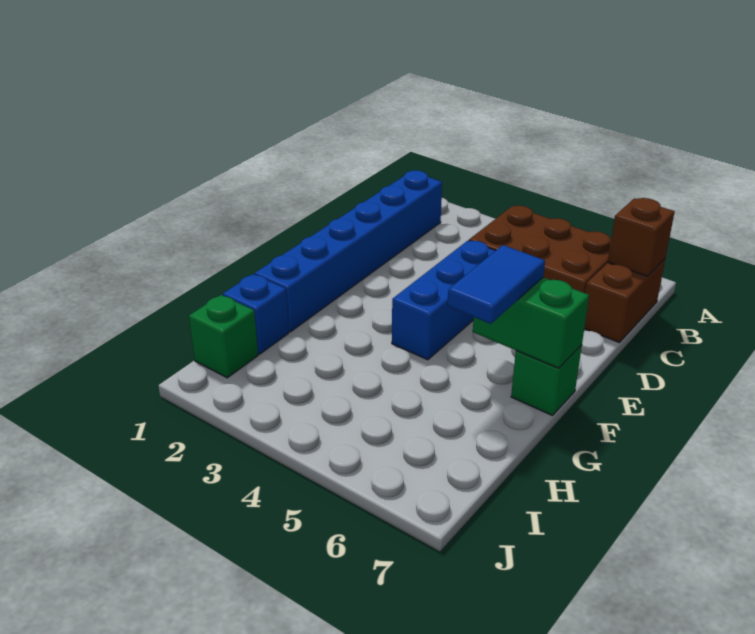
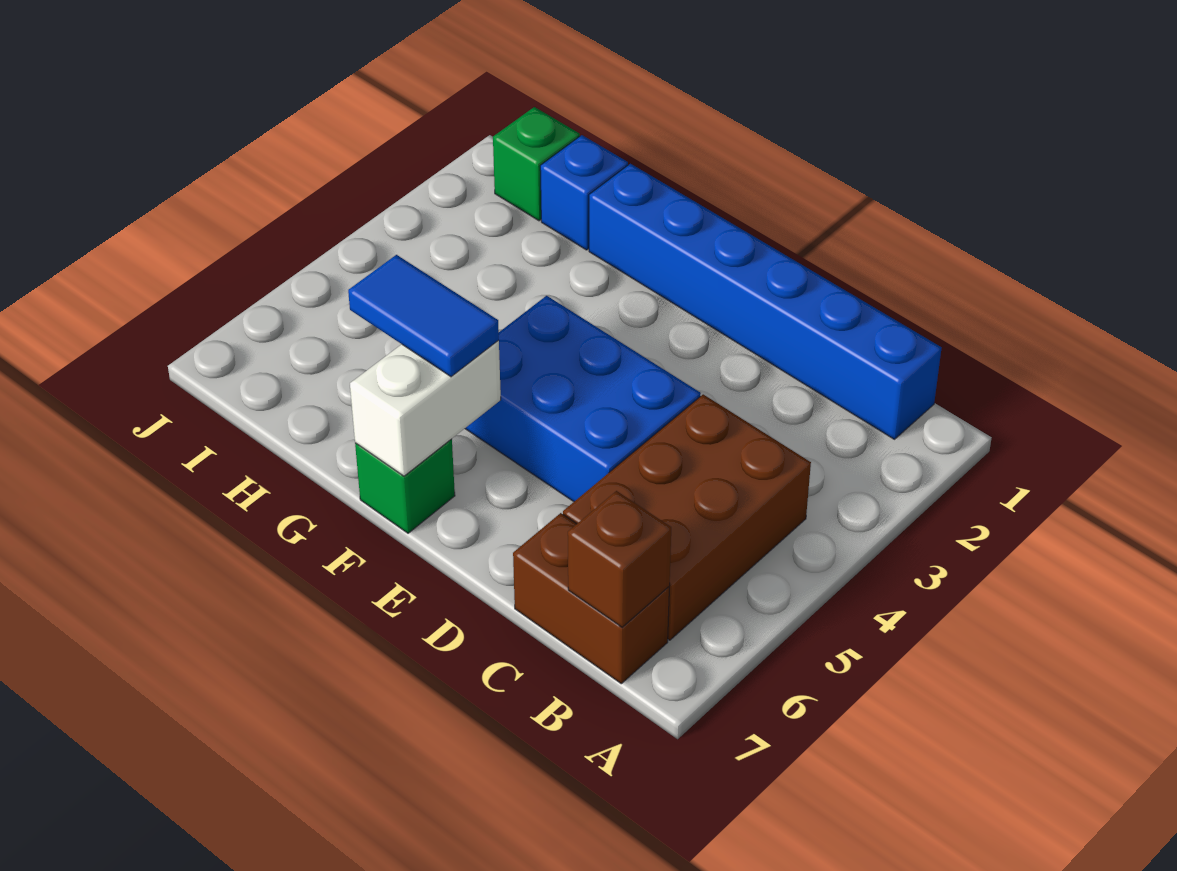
blue 1x3 brick [392,241,495,360] -> blue 2x3 brick [465,296,701,502]
green 1x2 brick [473,278,589,368] -> white 1x2 brick [350,340,501,476]

